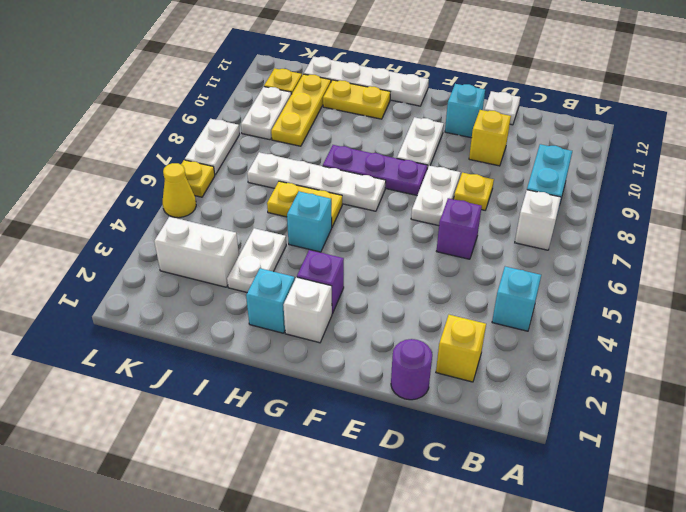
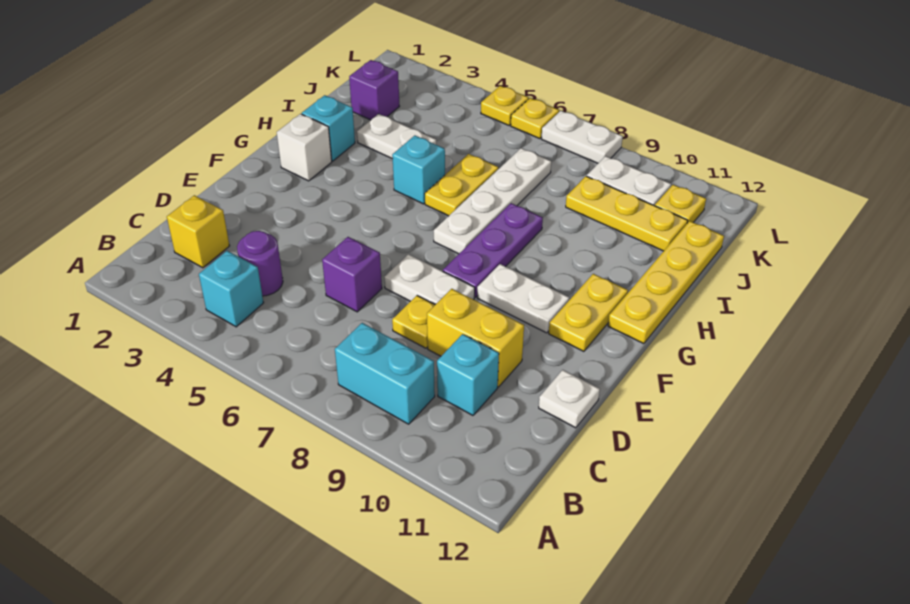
white 1x1 brick [515,190,561,250] -> none
purple 1x1 round brick [391,339,432,400] -> purple 1x1 round brick moved to [237,231,283,296]
yellow 1x1 brick [469,110,511,166] -> yellow 1x2 brick [427,289,524,387]
cyan 1x1 brick [445,84,485,138] -> cyan 1x1 brick moved to [437,334,499,415]
purple 1x1 brick [297,250,344,314] -> purple 1x1 brick moved to [349,60,400,120]
white 1x4 plate [304,57,429,106] -> yellow 1x4 plate [608,221,724,344]
yellow 1x2 plate [323,80,390,119] -> yellow 1x2 plate moved to [549,274,628,351]
white 1x2 brick [154,217,239,287] -> none
yellow 1x1 cone [163,163,196,218] -> yellow 1x1 plate [481,86,529,125]

